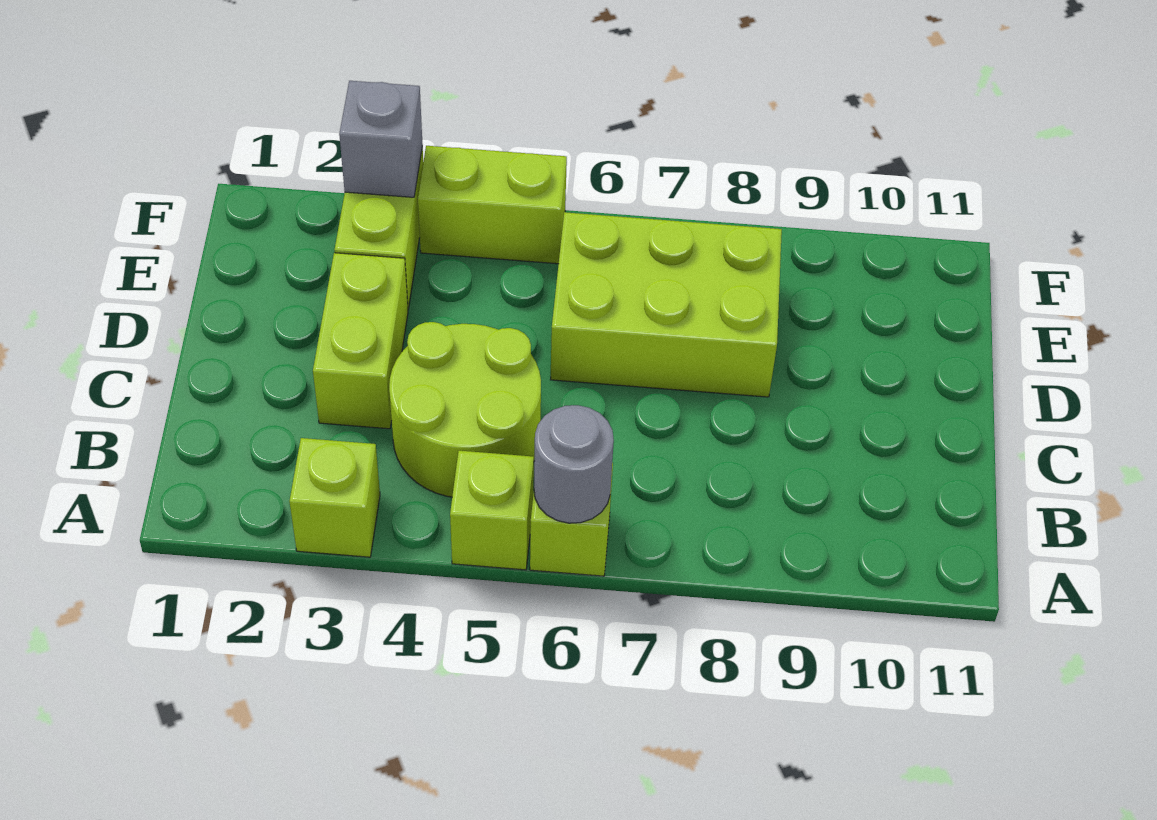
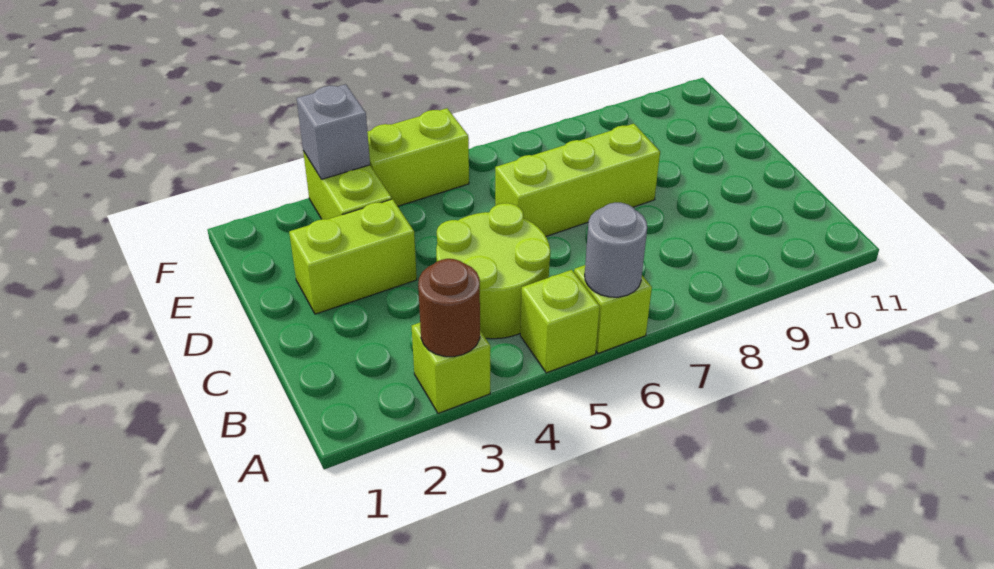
none -> brown 1x1 round brick [418,259,480,357]
lime 1x2 brick [313,253,408,429] -> lime 1x2 brick turned to [289,199,417,314]
lime 2x3 brick [551,212,782,397] -> lime 1x3 brick [495,124,660,236]

